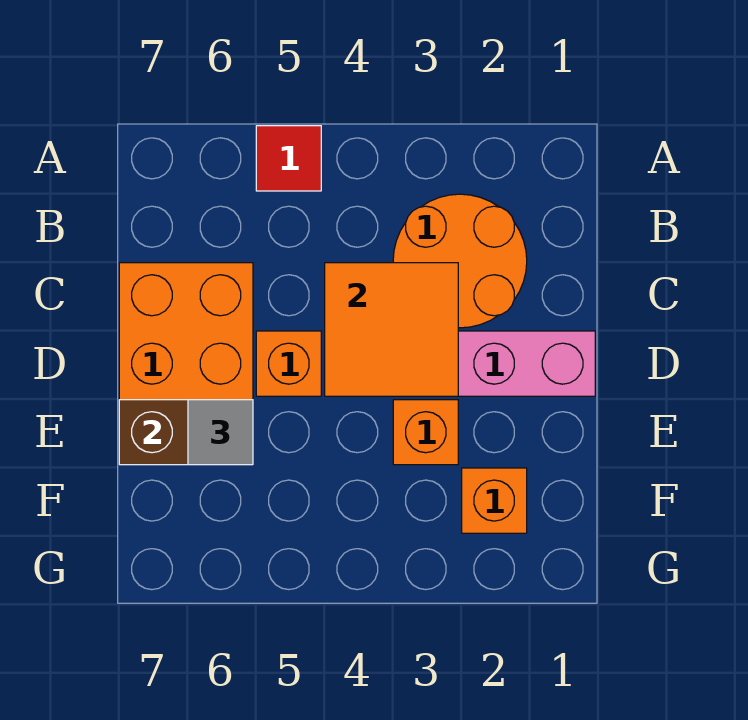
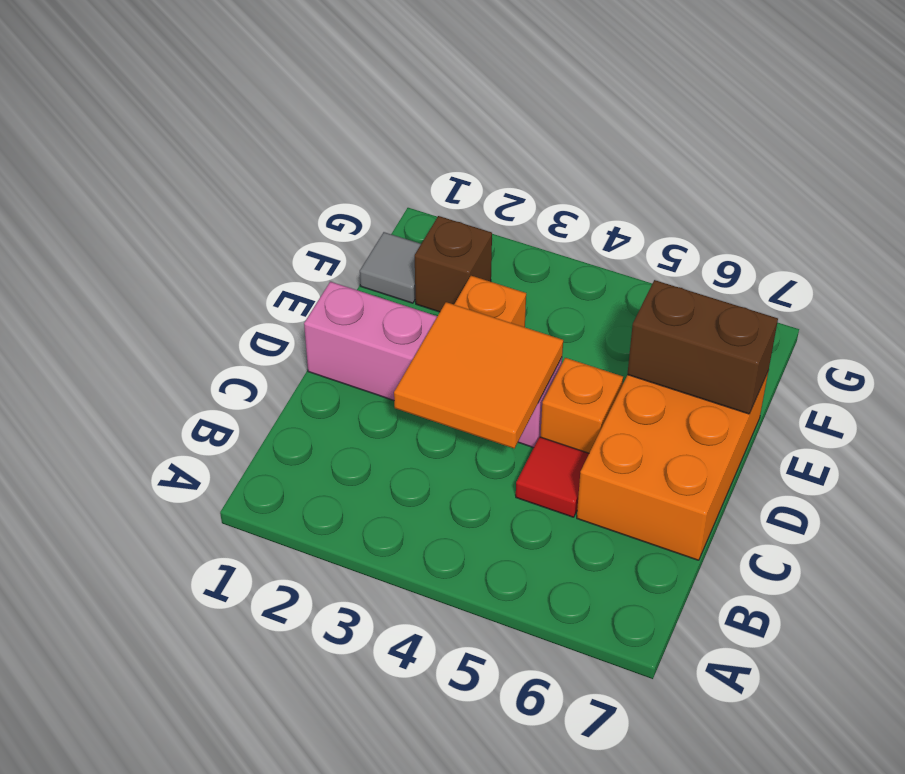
red 1x1 tile [256,126,321,191] -> red 1x1 tile moved to [516,437,589,517]
orange 2x2 round brick [393,194,527,328] -> none
grey 1x1 tile [188,400,253,465] -> grey 1x1 tile moved to [360,232,421,303]
orange 1x1 brick [462,468,527,533] -> brown 1x1 brick [415,216,492,312]

